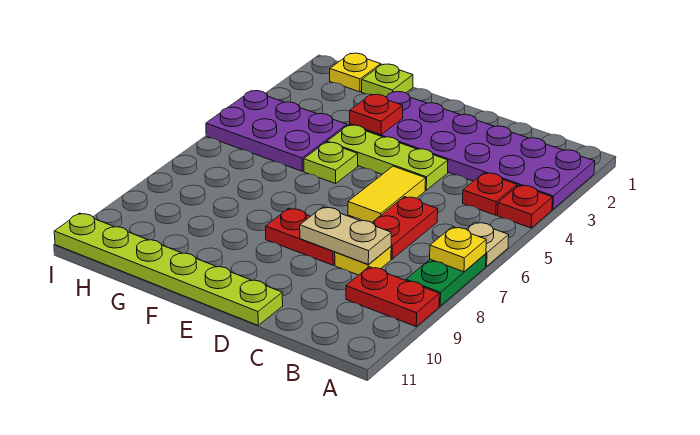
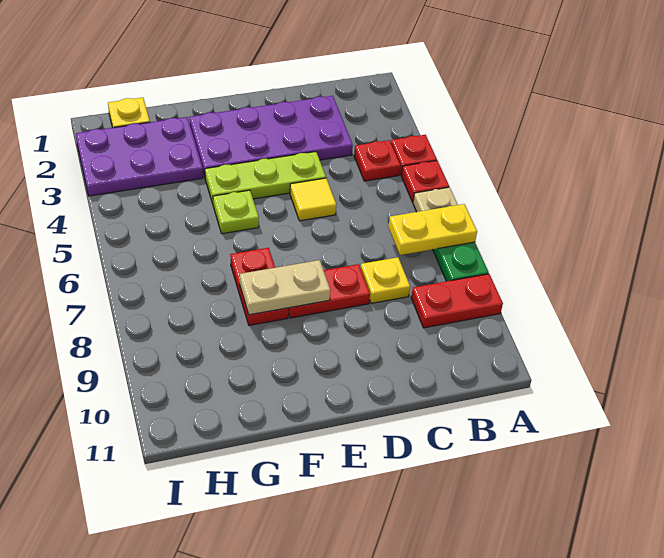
purple 2x6 plate [350,92,595,209] -> purple 2x4 plate [189,96,353,177]
yellow 1x1 plate [430,227,486,272] -> yellow 1x2 plate [388,204,477,255]
red 1x2 plate [372,197,438,259] -> red 1x2 plate moved to [230,248,288,325]
tan 1x2 plate [300,207,391,265] -> tan 1x2 plate moved to [240,260,330,315]
yellow 1x2 tile [348,166,426,222] -> yellow 1x1 tile [290,178,336,221]
lime 1x6 plate [54,213,283,325] -> none
red 1x1 plate [350,94,403,135] -> red 1x1 plate moved to [401,161,449,202]
lime 1x1 plate [362,64,413,97] -> none
purple 2x3 plate [206,91,347,171] -> purple 2x3 plate moved to [76,117,203,196]

